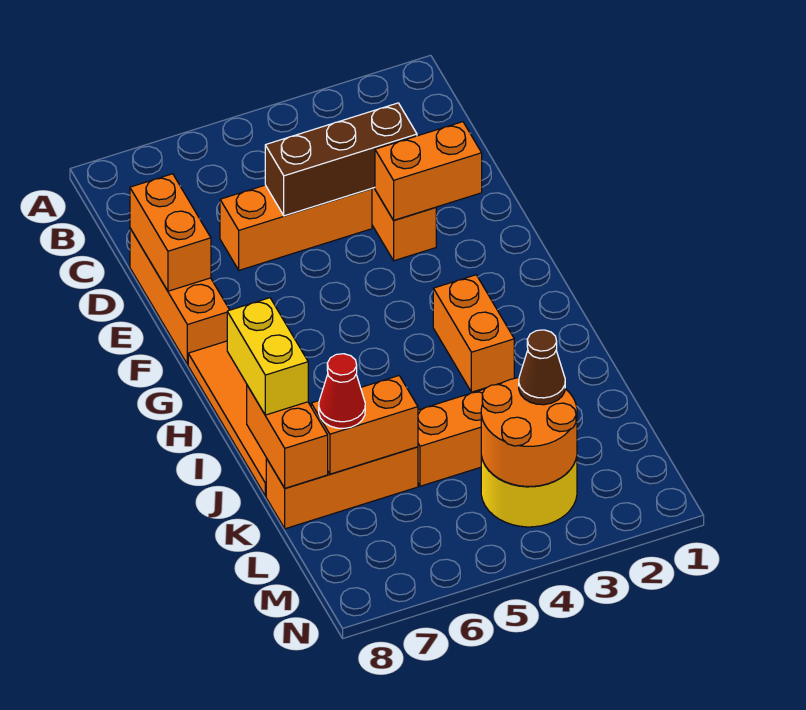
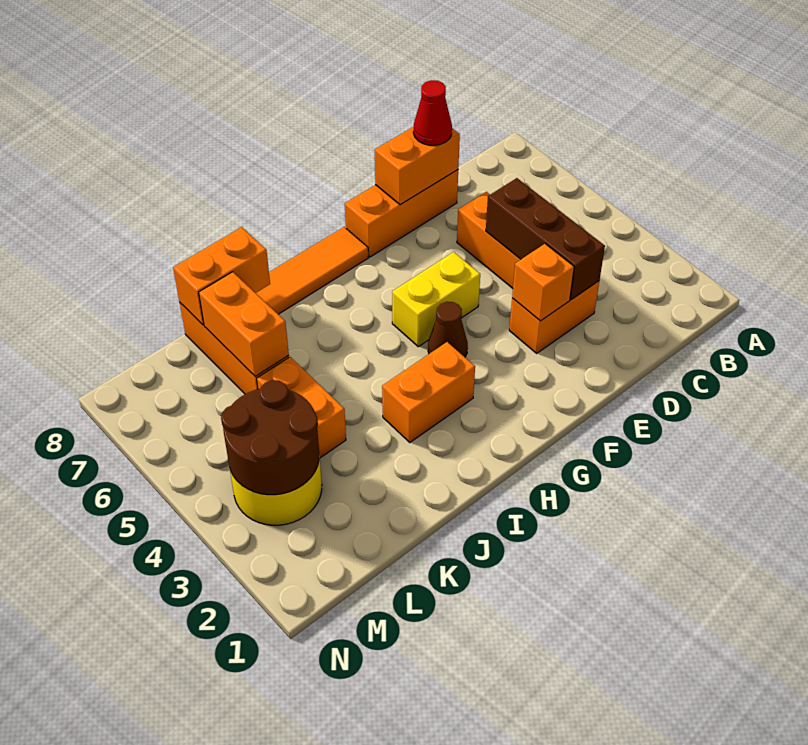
orange 1x2 brick [375,122,482,220] -> orange 1x1 brick [512,244,574,321]
yellow 1x2 brick [227,298,308,415] -> yellow 1x2 brick moved to [392,252,480,347]
red 1x1 cone [319,354,365,428] -> red 1x1 cone moved to [413,80,452,145]
orange 2x2 round brick [481,378,577,486] -> brown 2x2 round brick [221,380,319,495]
brown 1x1 cone [519,330,565,405] -> brown 1x1 cone moved to [428,302,468,357]

